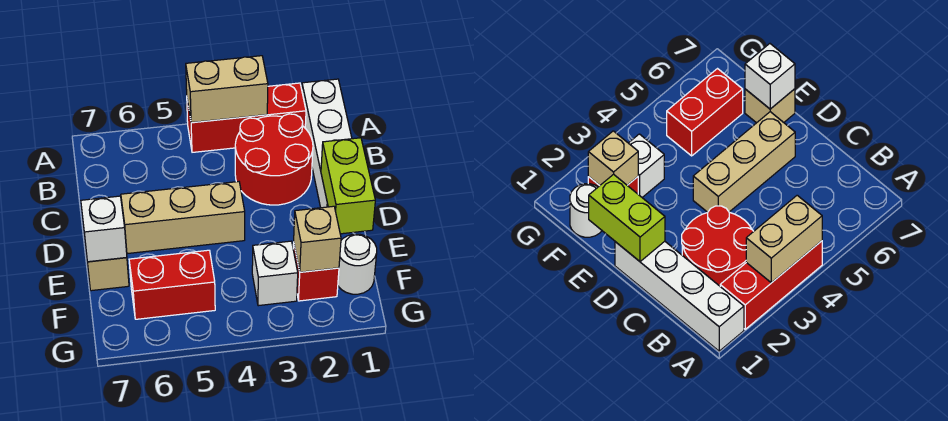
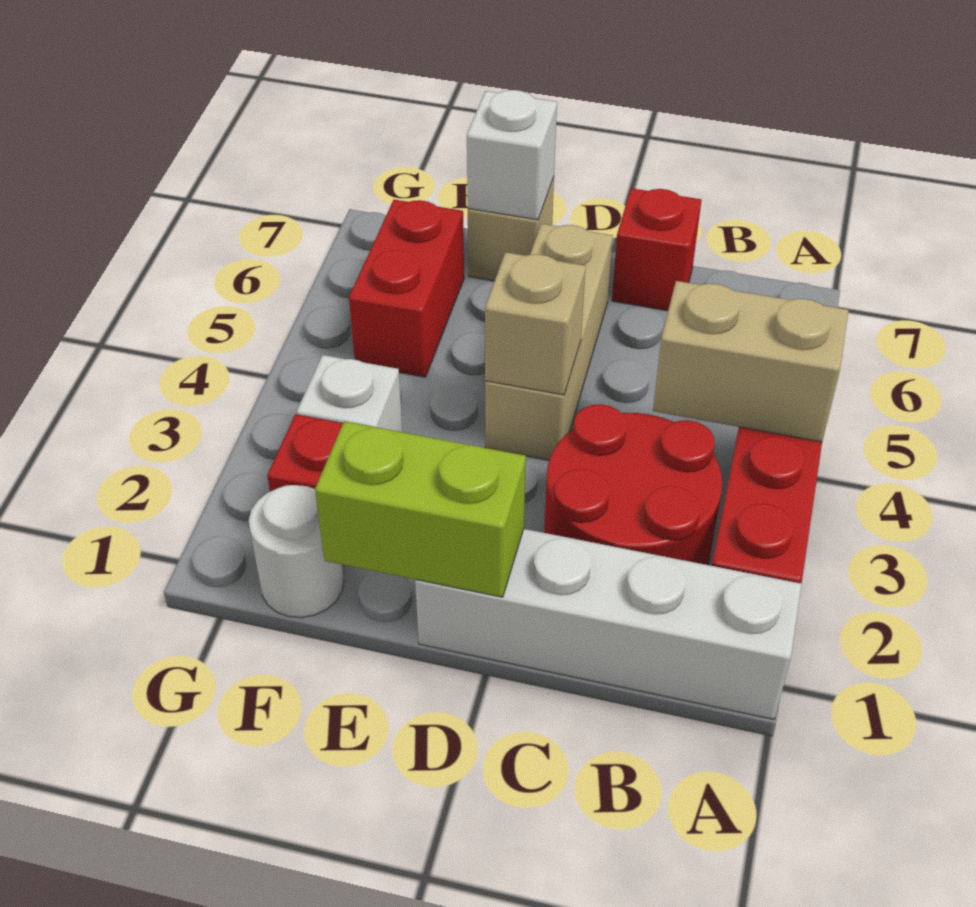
tan 1x2 brick [186,56,268,123] -> tan 1x2 brick turned to [653,281,849,442]
none -> red 1x1 brick [612,188,701,311]
tan 1x1 brick [294,206,341,272] -> tan 1x1 brick moved to [485,252,586,395]

